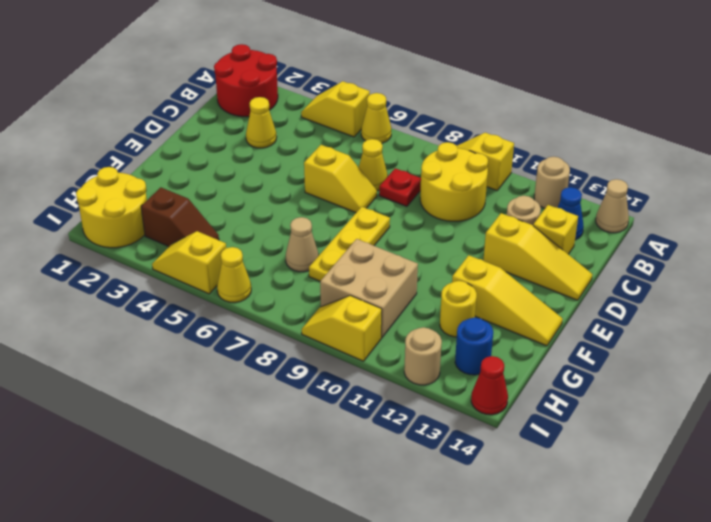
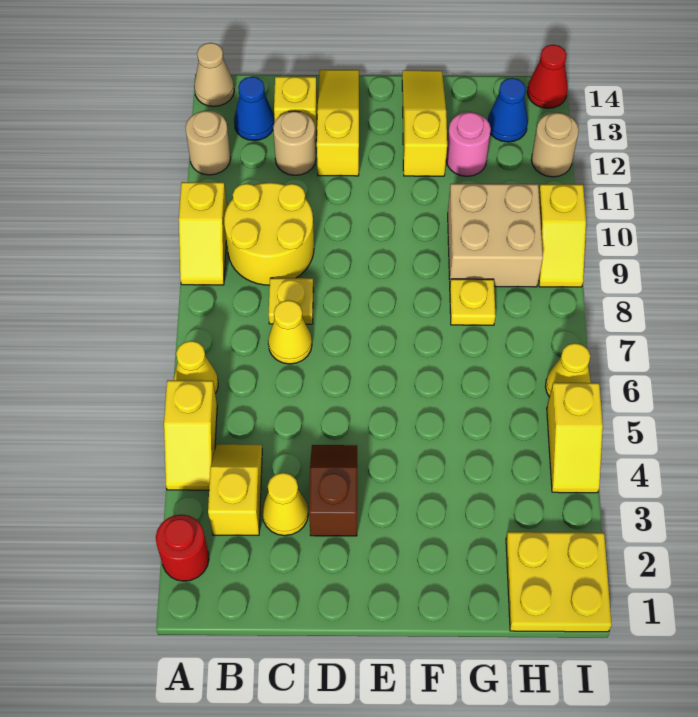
red 2x2 round brick [214,44,278,117] -> red 1x1 round brick [156,514,209,581]
red 1x1 plate [379,168,421,206] -> yellow 1x1 plate [269,278,313,324]
yellow 1x2 slope [304,145,377,213] -> yellow 1x2 slope moved to [208,444,262,535]
yellow 1x3 plate [309,207,390,281] -> yellow 1x1 plate [450,279,495,325]
tan 1x1 cone [286,217,319,272] -> none
yellow 1x1 round brick [440,281,477,337] -> pink 1x1 round brick [446,112,491,176]
yellow 2x2 round brick [76,167,147,248] -> yellow 2x2 plate [506,532,611,632]
brown 1x2 slope [141,187,219,246] -> brown 1x2 slope moved to [309,445,357,536]
blue 1x1 round brick [455,318,493,375] -> blue 1x1 cone [488,78,528,142]

